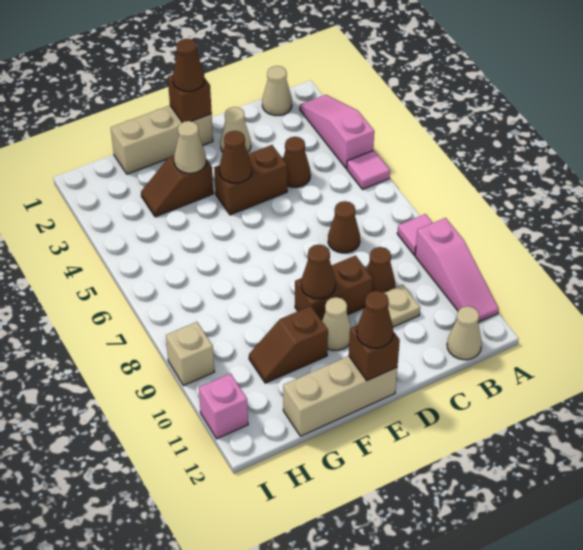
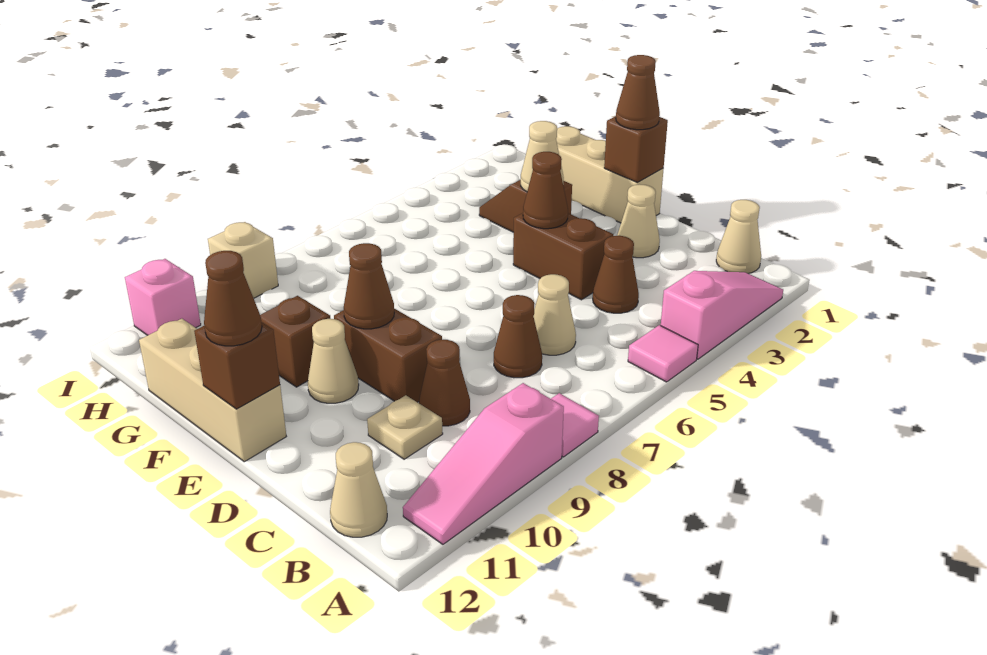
none -> tan 1x1 cone [533,274,576,355]

